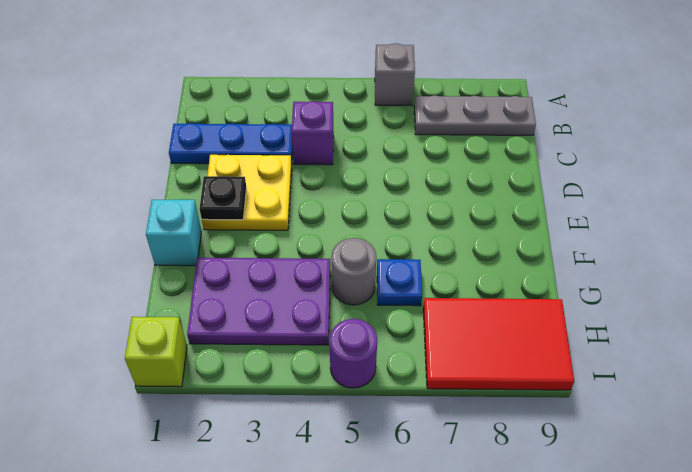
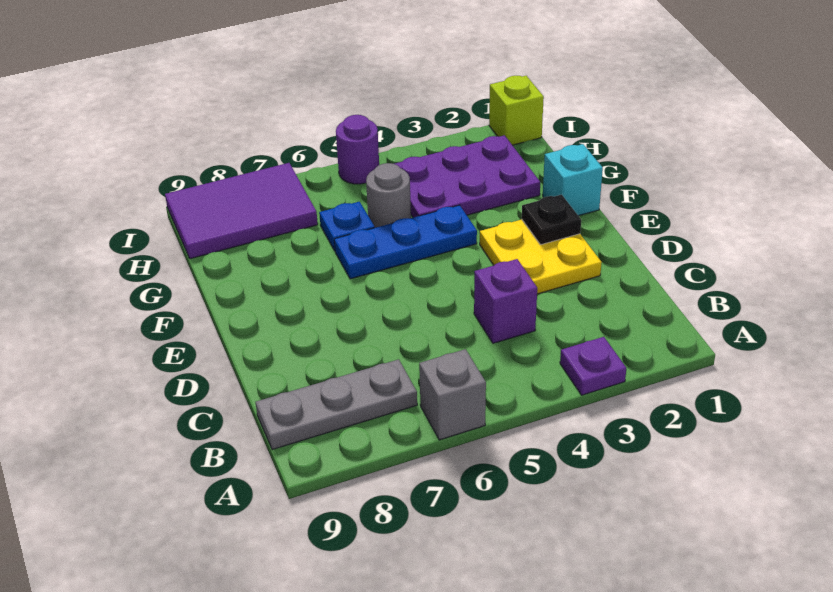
none -> purple 1x1 plate [560,337,626,395]
blue 1x3 plate [169,123,293,164] -> blue 1x3 plate moved to [334,205,477,279]
red 2x3 tile [423,298,574,390] -> purple 2x3 tile [165,163,318,259]

